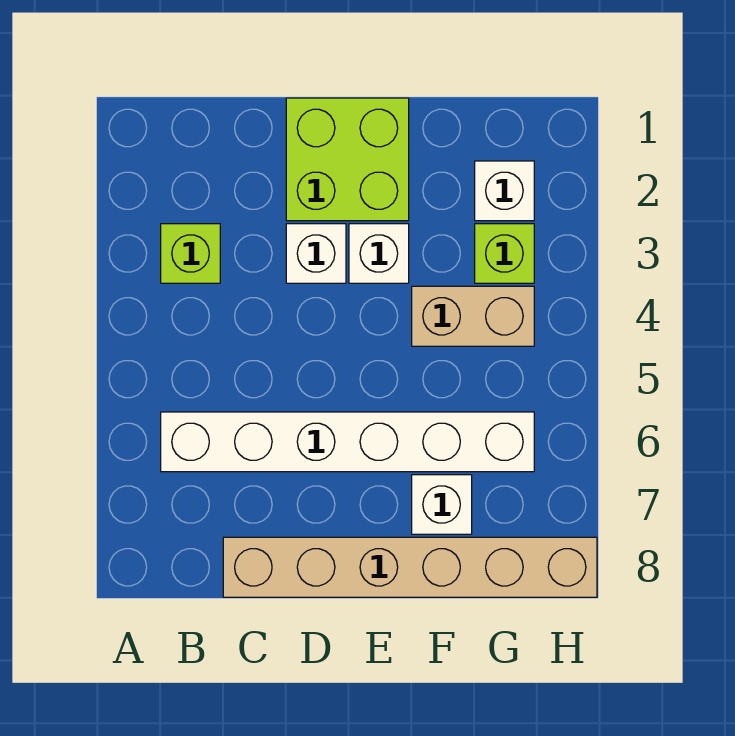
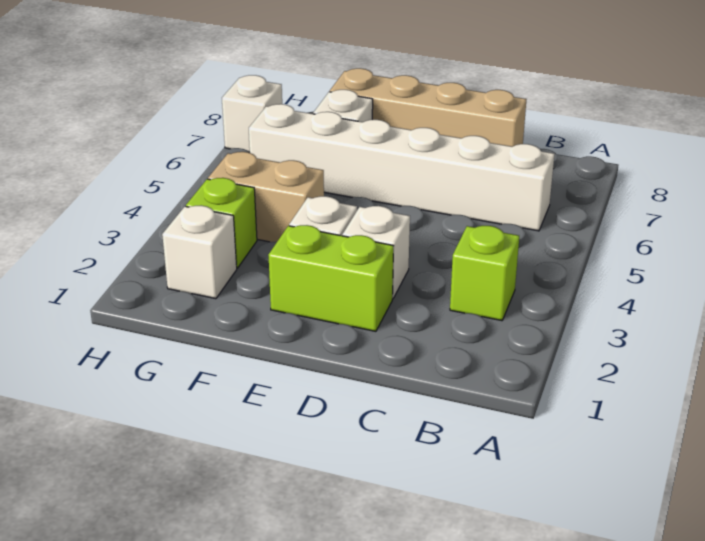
tan 1x6 brick [223,537,597,597] -> tan 1x4 brick [330,68,526,147]
lime 2x2 brick [286,98,409,221] -> lime 1x2 brick [269,225,393,331]
none -> white 1x1 brick [222,75,282,152]

